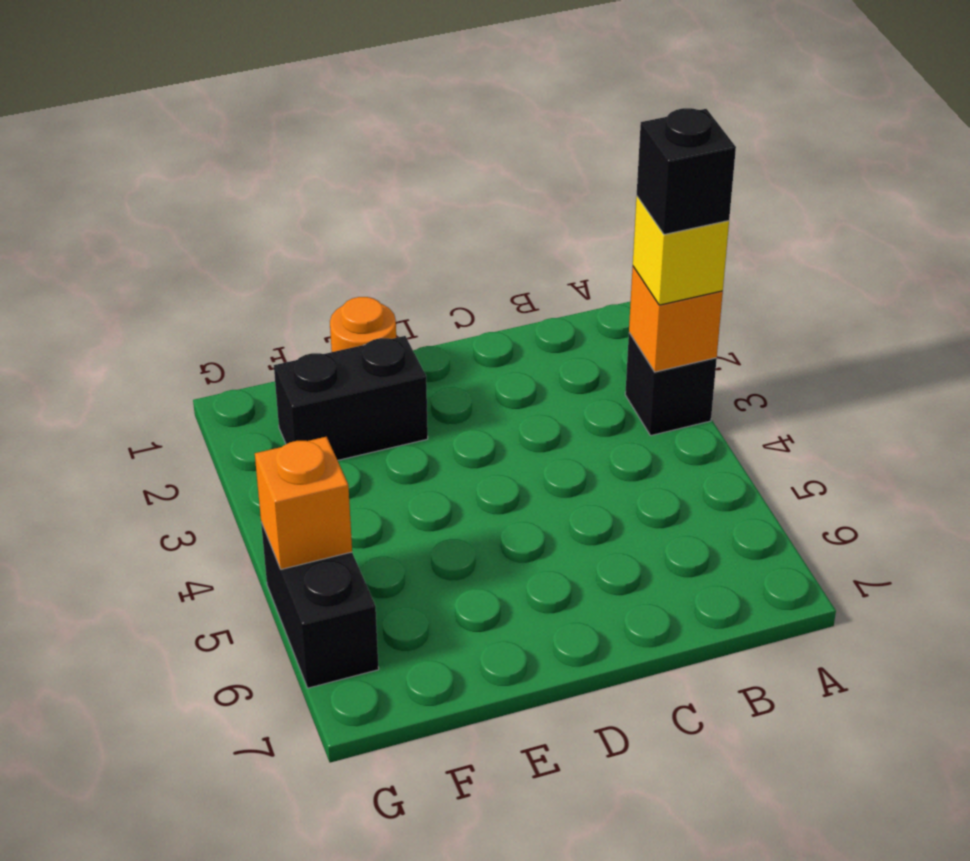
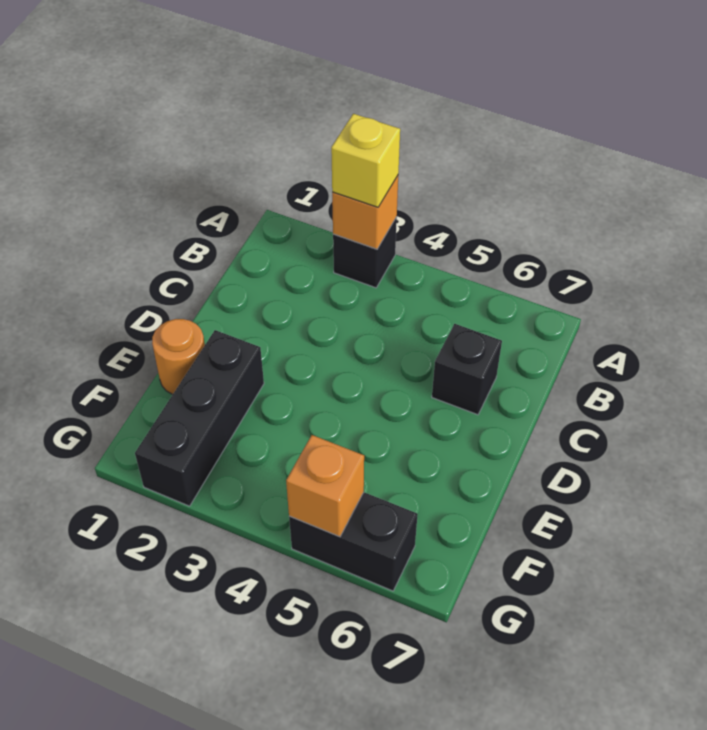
black 1x1 brick [637,108,736,235] -> black 1x1 brick moved to [432,324,502,415]
black 1x2 brick [274,336,428,460] -> black 1x3 brick [135,330,264,506]

